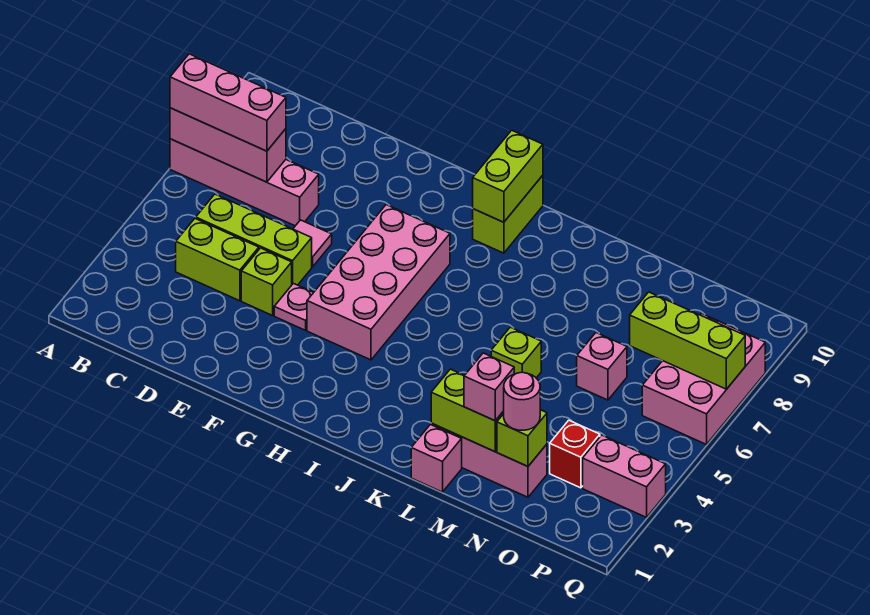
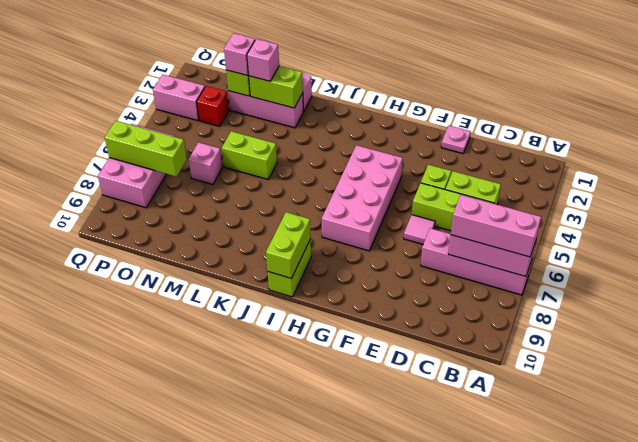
pink 1x1 plate [274,283,314,330] -> pink 1x1 plate moved to [441,126,471,154]
lime 1x1 brick [491,327,541,378] -> lime 1x2 brick [222,131,277,179]
pink 1x1 round brick [504,372,540,430] -> pink 1x1 brick [224,33,255,75]

